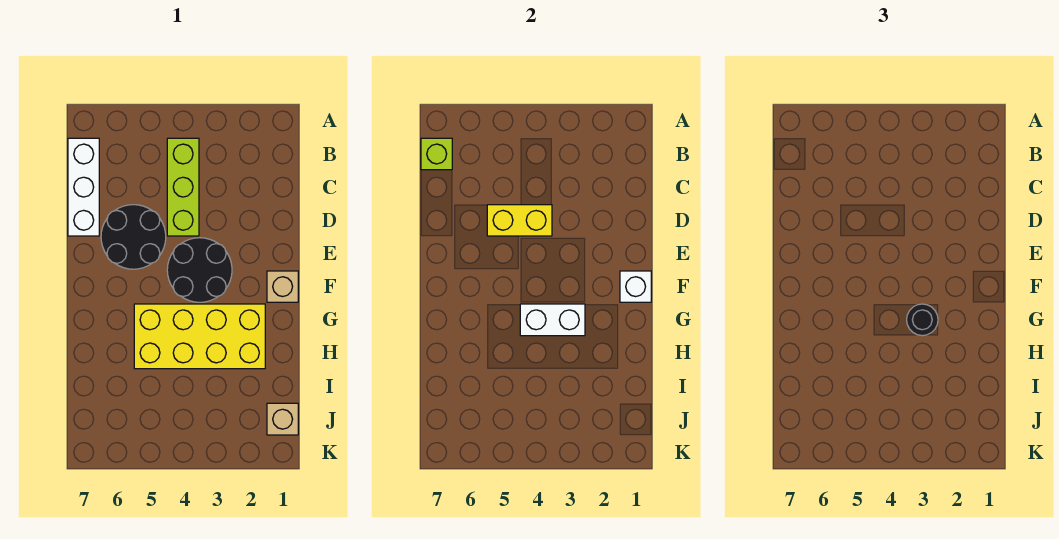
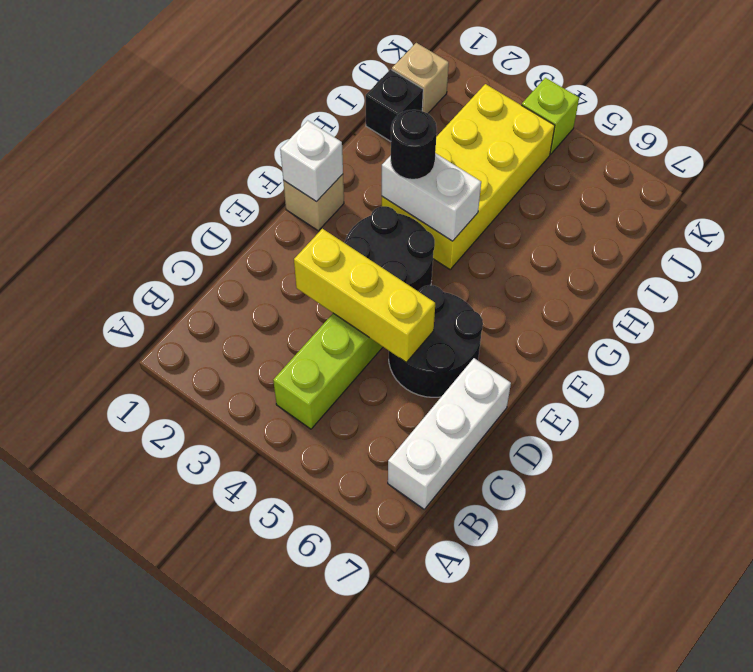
lime 1x1 brick [421,138,452,170] -> lime 1x1 brick moved to [522,78,579,154]
yellow 1x2 brick [487,205,552,236] -> yellow 1x3 brick [294,229,435,362]
yellow 2x4 brick [134,304,265,369] -> yellow 2x4 brick turned to [382,84,555,269]
none -> black 1x1 brick [366,69,423,141]

